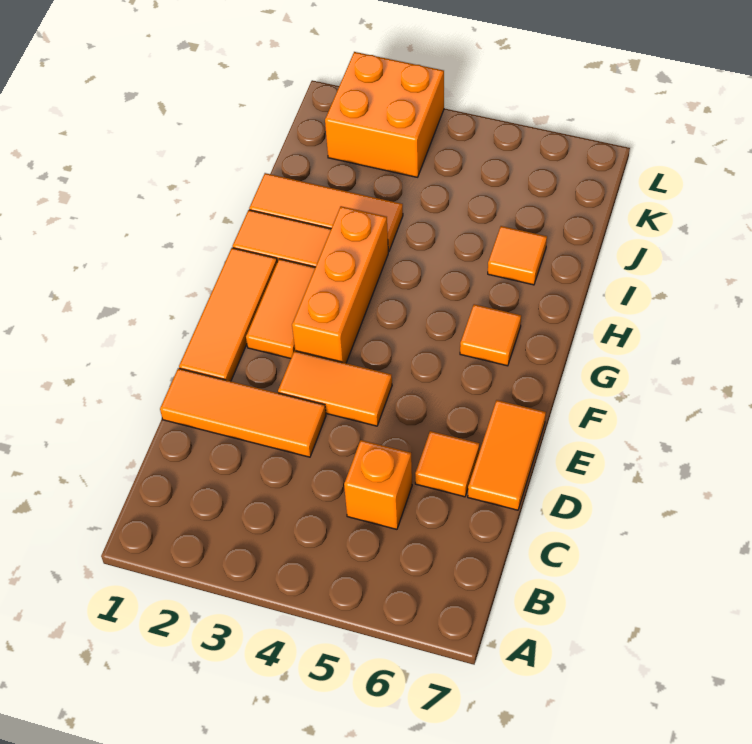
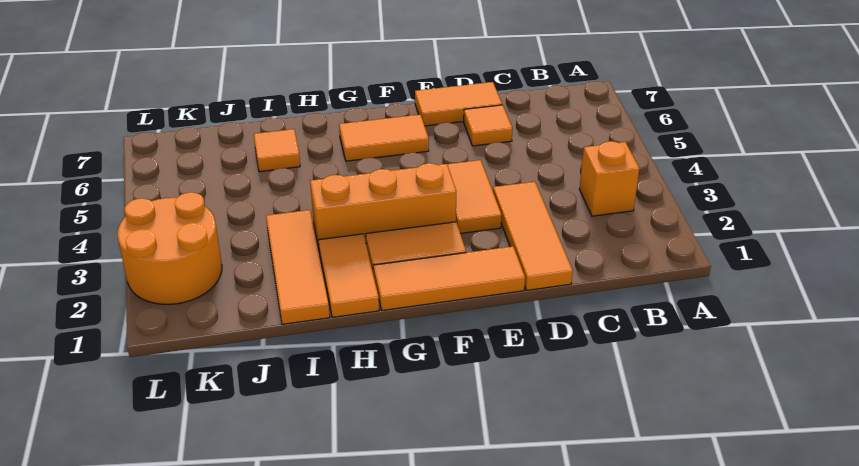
orange 1x1 brick [344,440,412,529] -> orange 1x1 brick moved to [580,141,640,216]
orange 1x1 tile [460,304,521,366] -> orange 1x2 tile [339,114,429,161]
orange 2x2 brick [325,52,444,177] -> orange 2x2 round brick [117,192,222,304]

